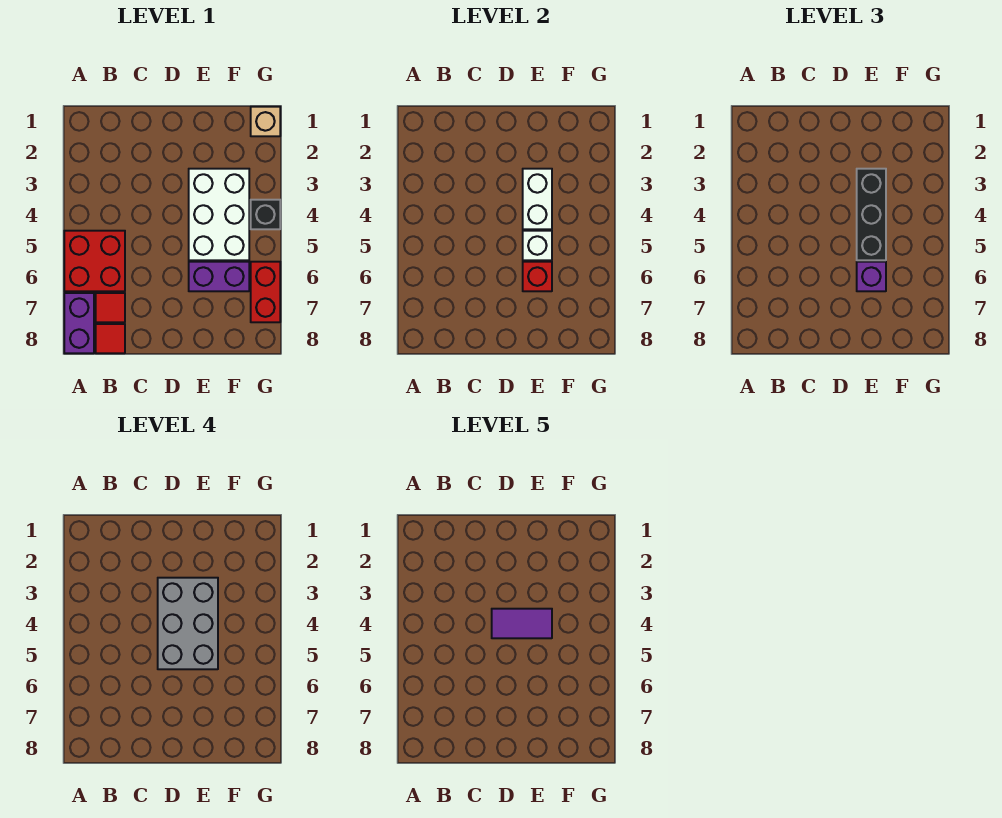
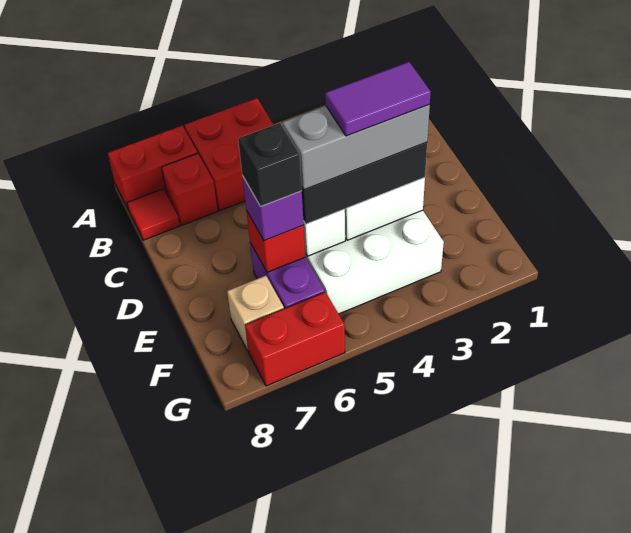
purple 1x2 brick [64,293,94,353] -> red 1x2 brick [108,126,198,210]
red 1x1 tile [96,293,125,322] -> red 1x1 brick [161,154,218,225]
grey 2x3 brick [158,578,218,669] -> grey 1x3 brick [282,105,430,190]
purple 1x2 tile [492,609,552,638] -> purple 1x2 tile turned to [325,62,431,136]
tan 1x1 brick [251,107,280,136] -> tan 1x1 brick moved to [227,275,284,351]
black 1x1 brick [251,200,280,229] -> black 1x1 brick moved to [238,123,302,206]

